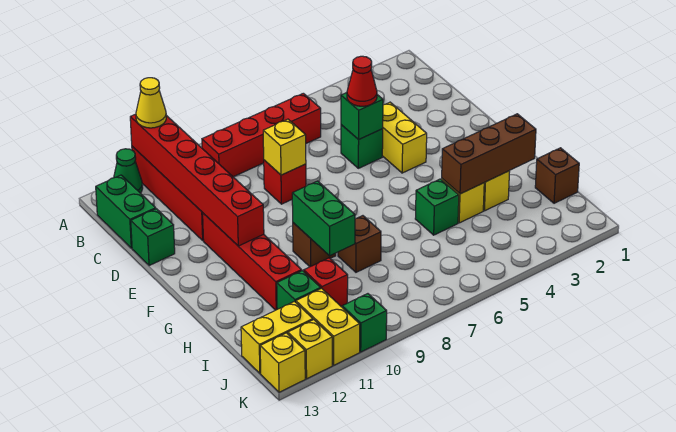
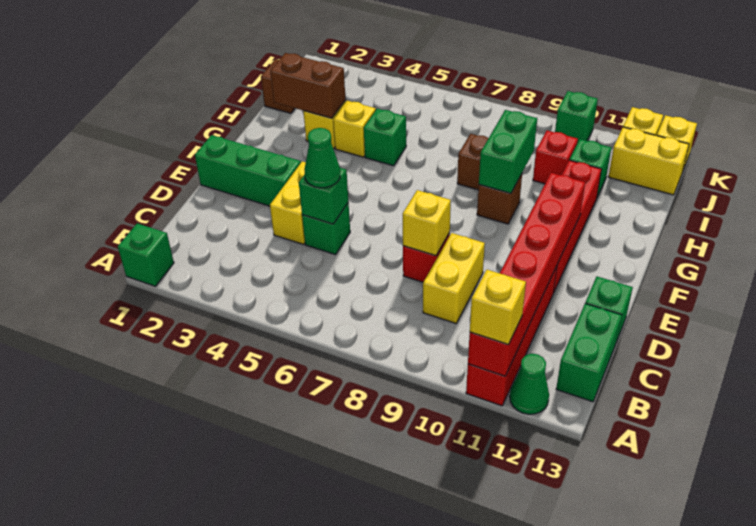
none -> green 1x1 brick [118,223,174,286]
yellow 1x1 cone [136,78,166,128] -> yellow 1x1 brick [470,270,526,345]
red 1x4 brick [202,93,321,177] -> none
red 1x1 cone [347,56,377,106] -> green 1x1 cone [304,128,340,188]
none -> green 1x3 brick [195,135,301,206]
brown 1x3 brick [442,114,536,194] -> brown 1x2 brick [270,53,346,118]
yellow 1x2 brick [296,288,360,365] -> yellow 1x2 brick moved to [423,233,485,323]

